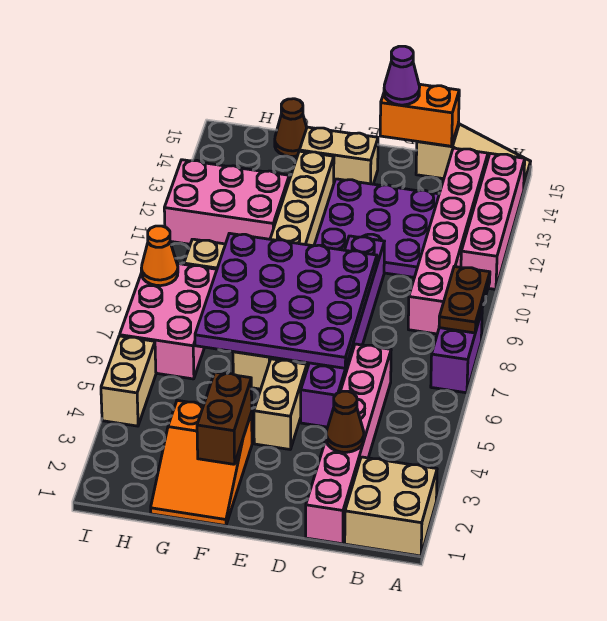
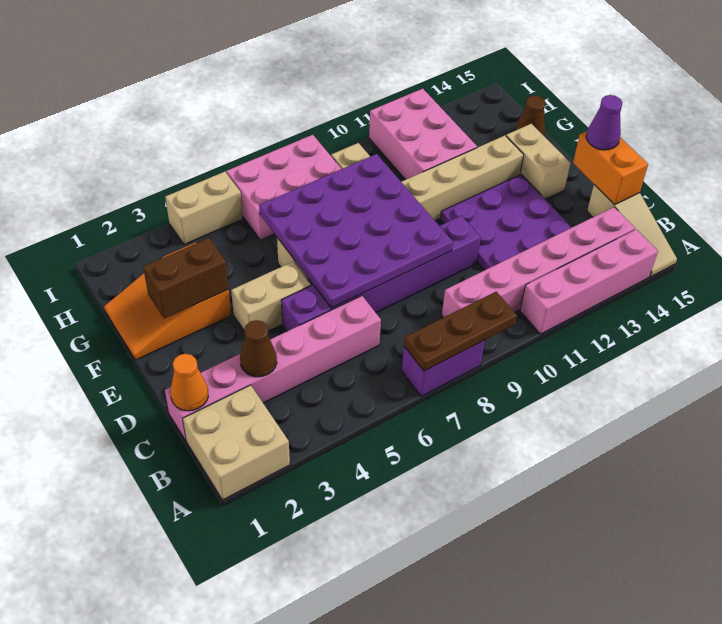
brown 1x2 plate [439,267,490,333] -> brown 1x3 plate [404,292,517,371]
orange 1x1 cone [141,226,178,286] -> orange 1x1 cone moved to [171,354,208,411]

